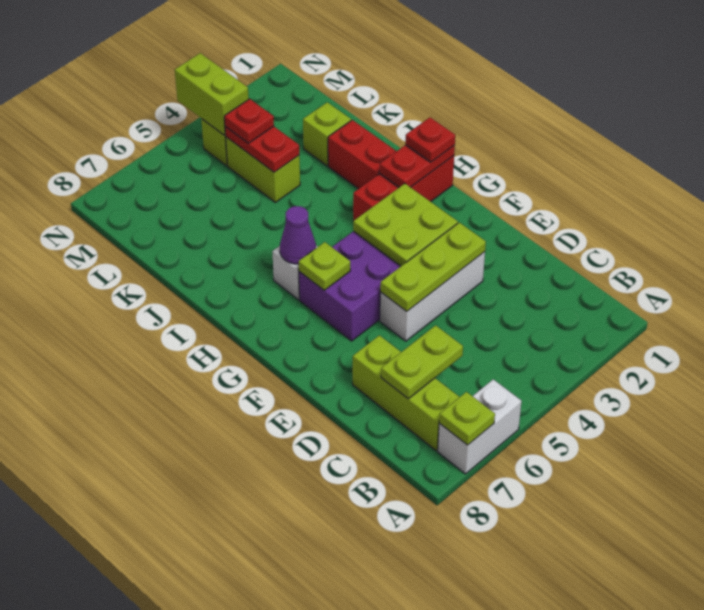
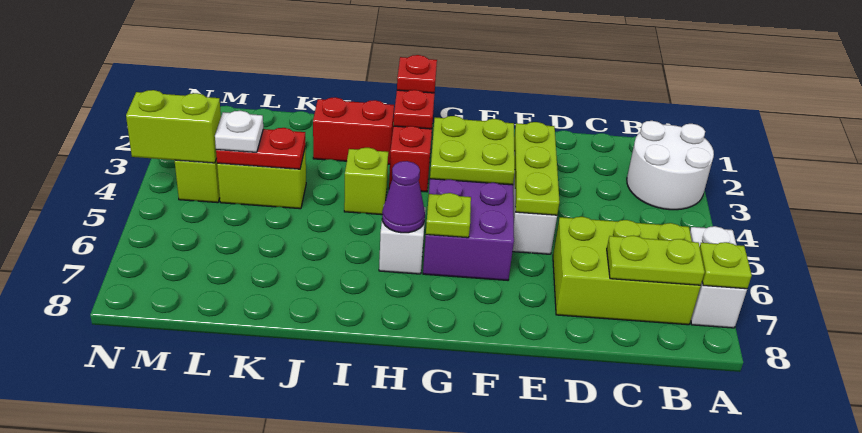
none -> white 2x2 round brick [627,121,714,210]
lime 1x3 brick [353,335,459,451] -> lime 2x3 brick [553,217,701,325]
lime 1x2 plate [381,325,463,399] -> lime 1x2 plate turned to [607,236,705,286]
lime 1x1 brick [303,102,351,166] -> lime 1x1 brick moved to [344,148,388,215]
red 1x1 plate [224,99,274,143] -> white 1x1 plate [215,111,263,152]

